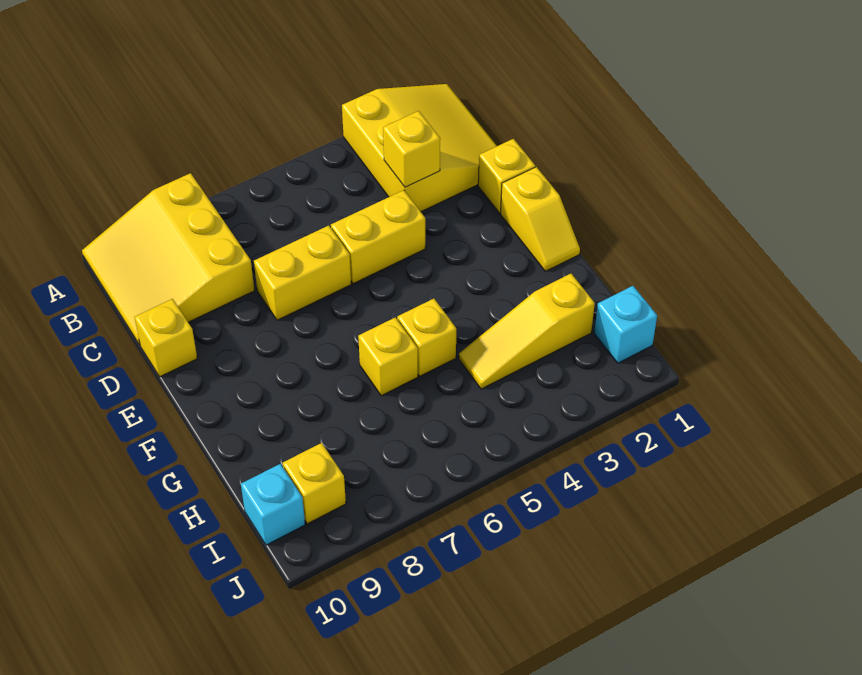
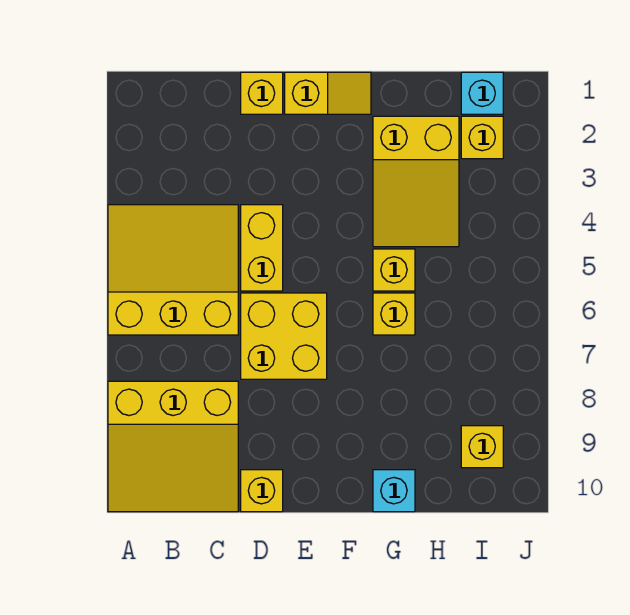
yellow 3x3 slope [342,84,497,212] -> yellow 3x3 slope moved to [108,205,238,335]
yellow 1x1 brick [383,111,440,187] -> yellow 1x1 brick moved to [461,116,503,159]
yellow 1x2 brick [254,226,351,320] -> yellow 2x2 brick [241,293,327,379]
yellow 1x3 slope [459,274,595,389] -> yellow 2x3 slope [373,116,459,247]
cyan 1x1 brick [241,464,305,545] -> cyan 1x1 brick moved to [373,470,415,512]

